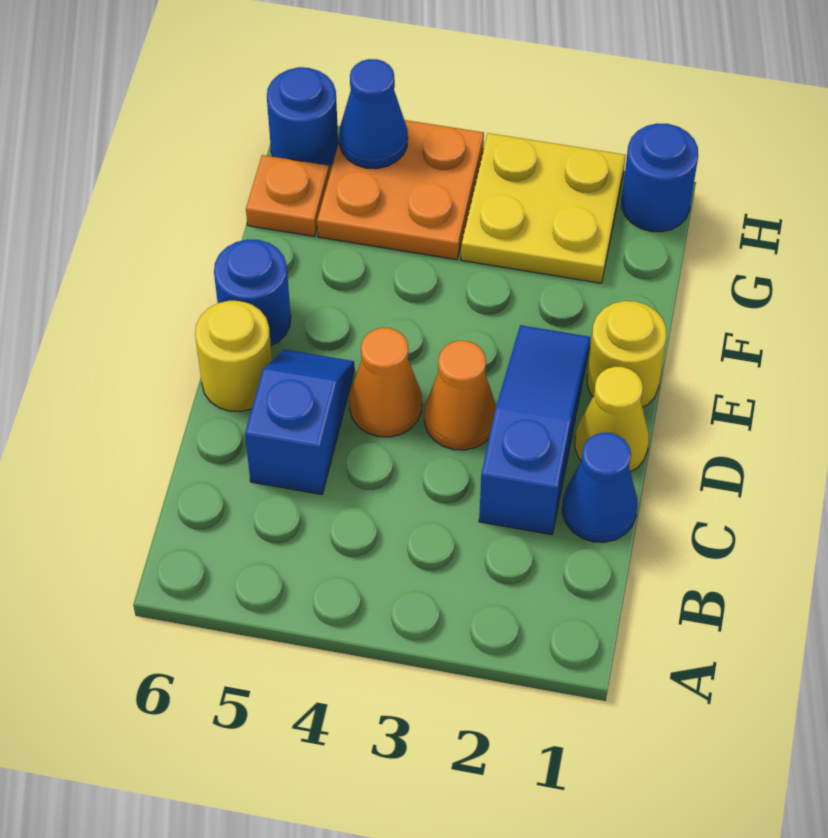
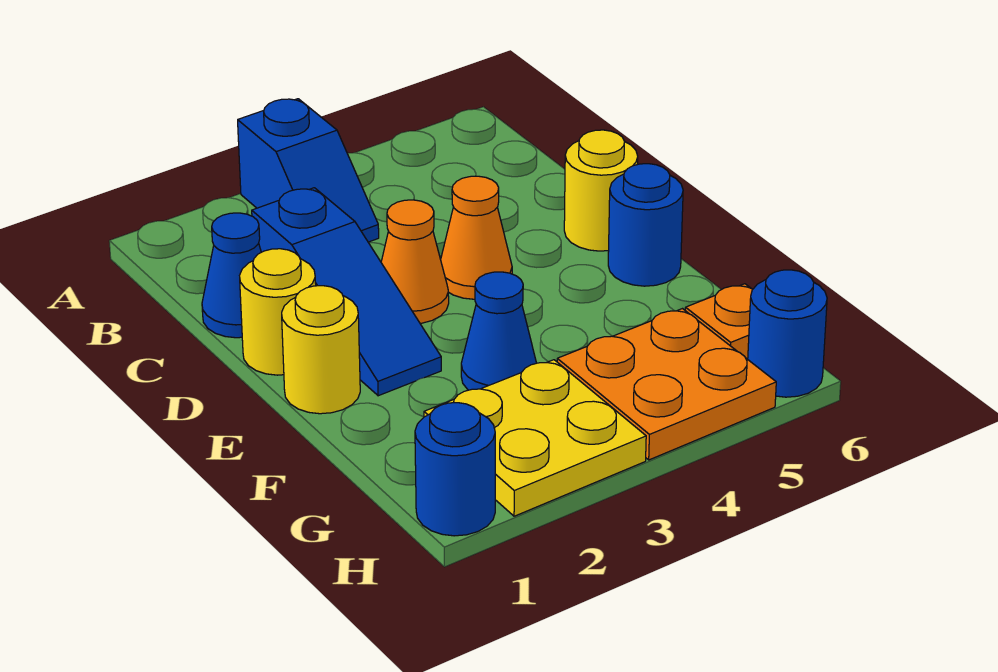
blue 1x2 slope [245,349,354,494] -> blue 1x2 slope moved to [238,99,379,242]
yellow 1x1 cone [575,367,649,472] -> yellow 1x1 round brick [240,249,316,375]
blue 1x1 cone [339,59,408,169] -> blue 1x1 cone moved to [461,272,536,390]

